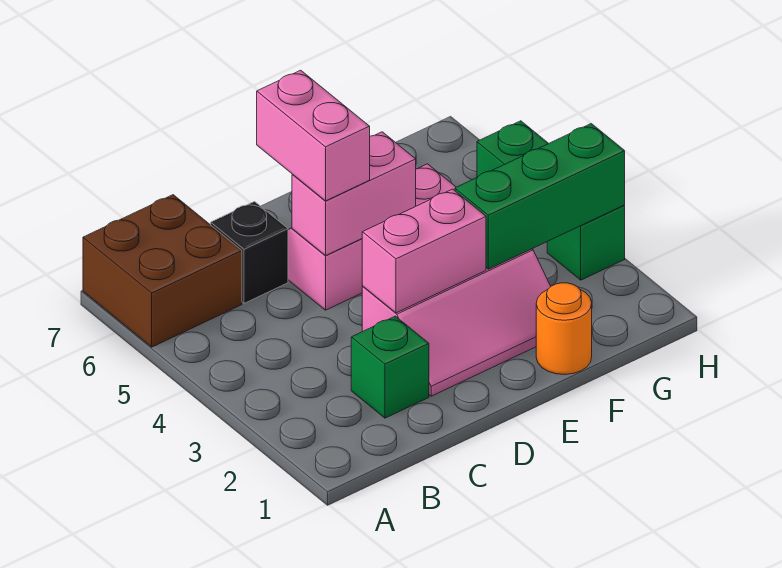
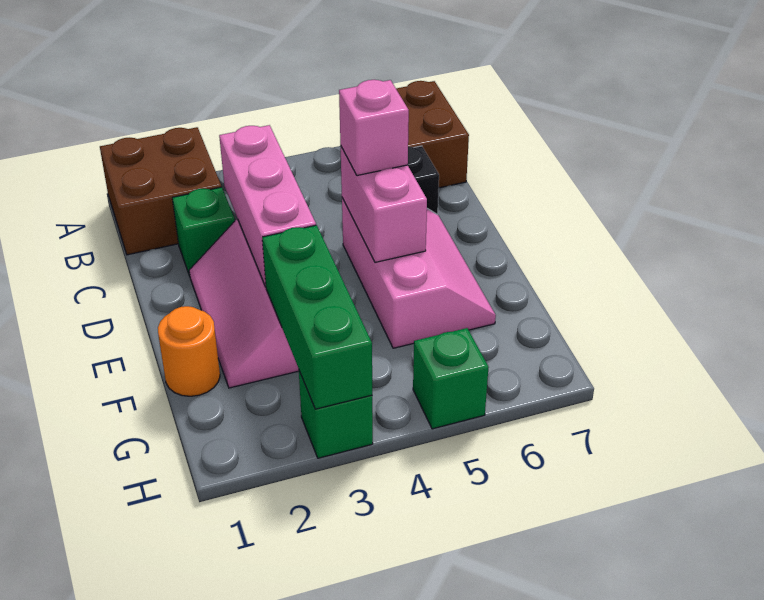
none -> brown 2x2 brick [100,127,221,255]
pink 1x2 brick [362,189,486,313] -> pink 1x3 brick [219,125,316,287]
pink 1x2 brick [257,70,370,201] -> pink 1x1 brick [339,80,409,176]

